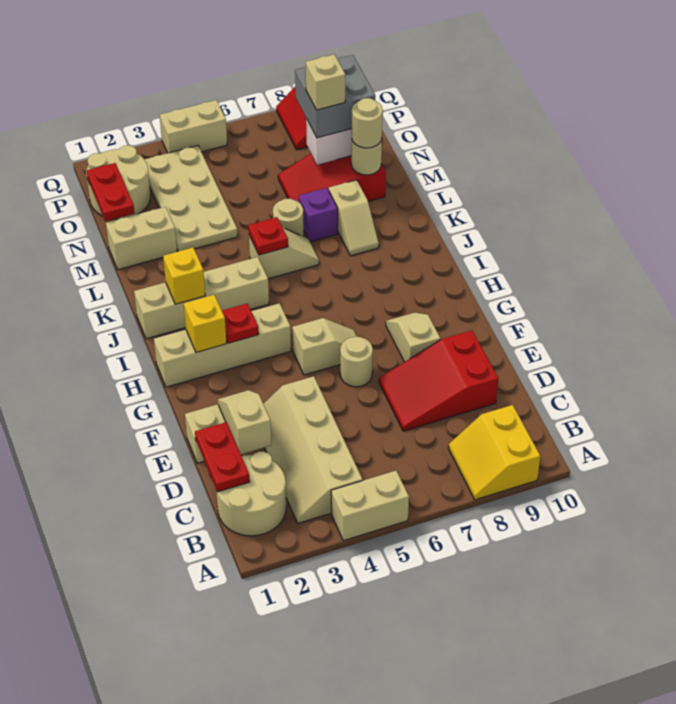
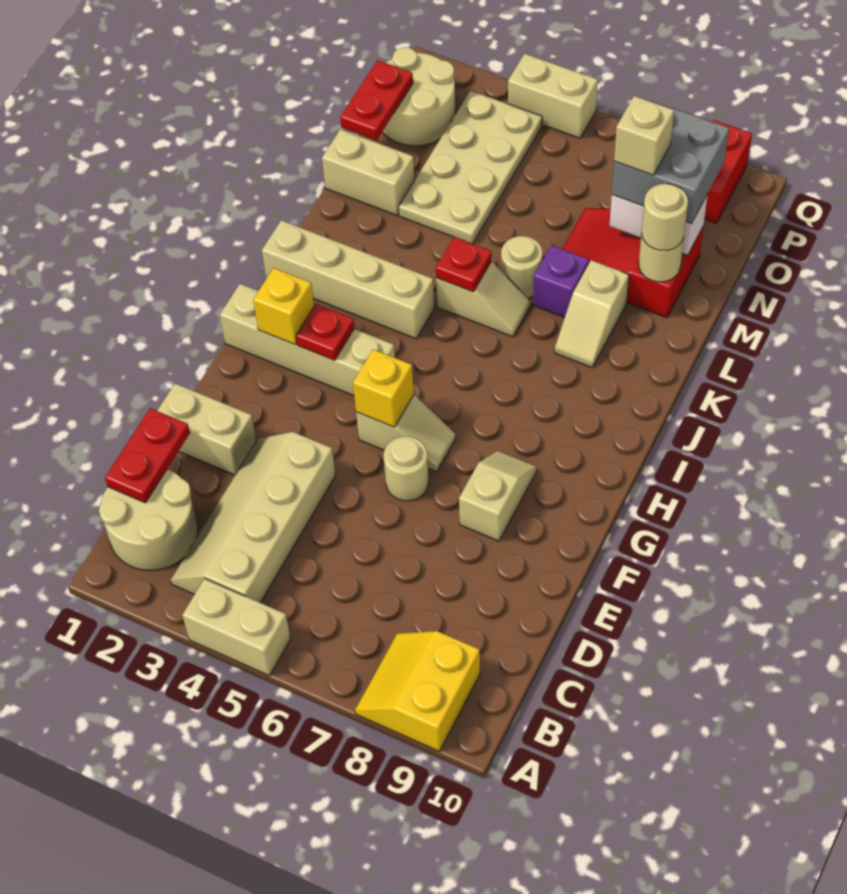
tan 1x2 slope [218,390,271,454] -> none
red 2x3 slope [379,330,498,431] -> none
yellow 1x1 brick [163,248,205,304] -> yellow 1x1 brick moved to [353,349,414,427]

